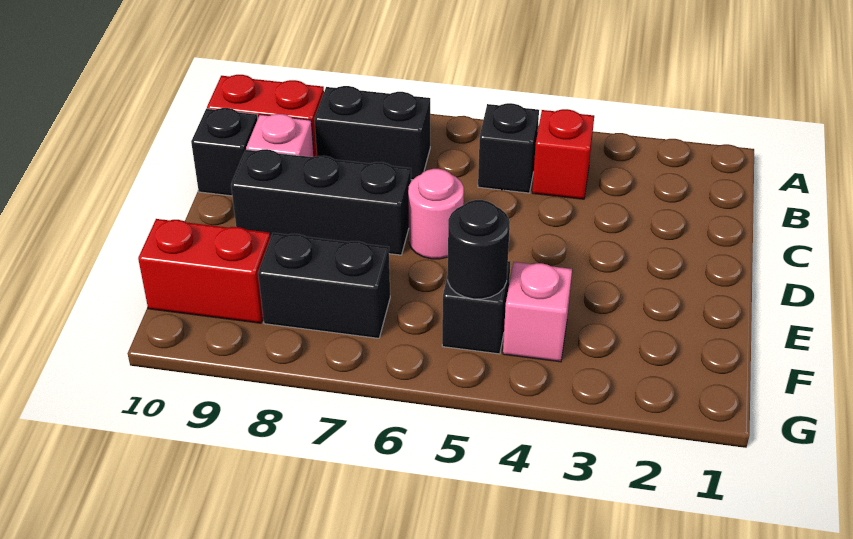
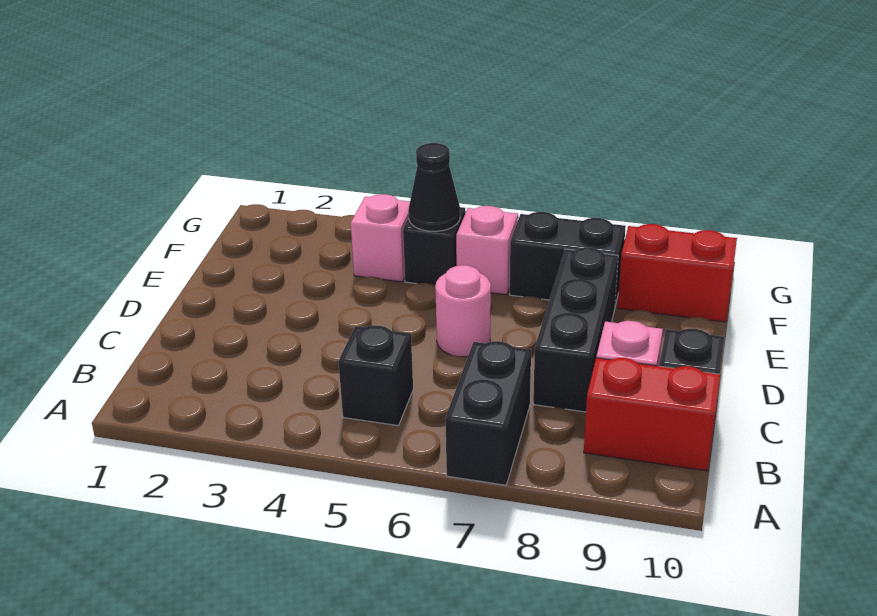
red 1x1 brick [532,109,594,199] -> none
black 1x2 brick [314,86,430,180] -> black 1x2 brick turned to [445,341,531,485]
black 1x3 brick [231,149,411,255] -> black 1x3 brick turned to [533,247,618,412]
black 1x1 round brick [448,200,510,299] -> black 1x1 cone [408,143,460,231]
none -> pink 1x1 brick [456,206,518,295]

